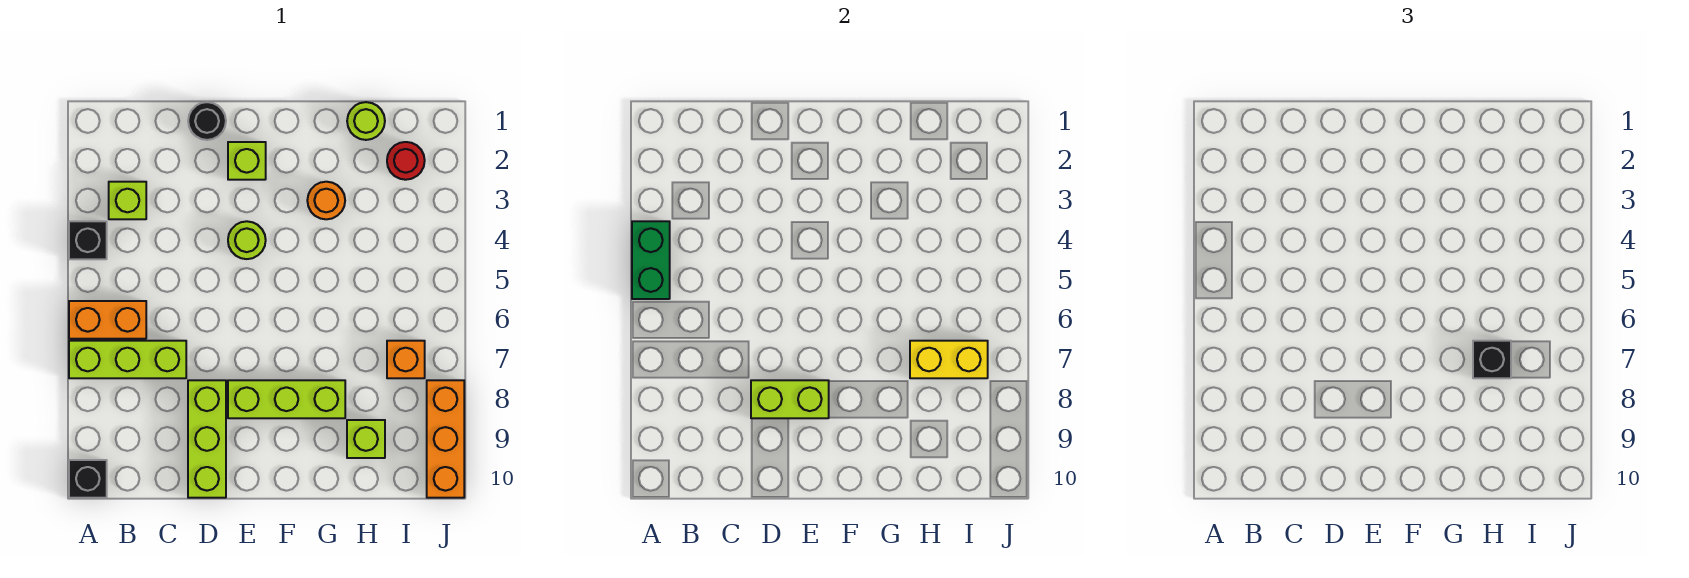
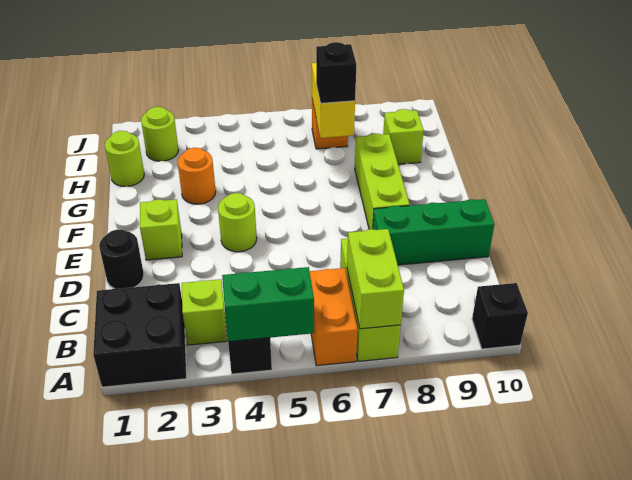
none -> black 2x2 brick [93,283,187,387]
lime 1x3 brick [188,380,226,498] -> green 1x3 brick [373,199,495,265]
lime 1x2 brick [751,380,829,418] -> lime 1x2 brick moved to [347,229,404,329]
red 1x1 round brick [387,142,425,180] -> lime 1x1 round brick [141,107,179,161]
orange 1x3 brick [427,380,464,498] -> none

